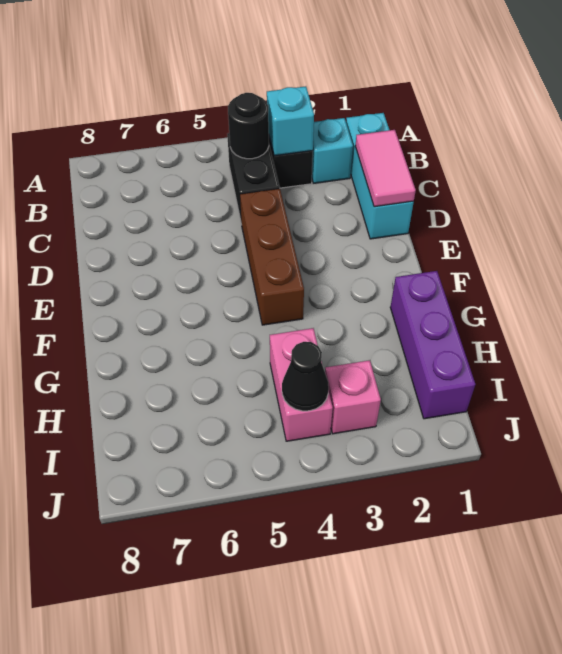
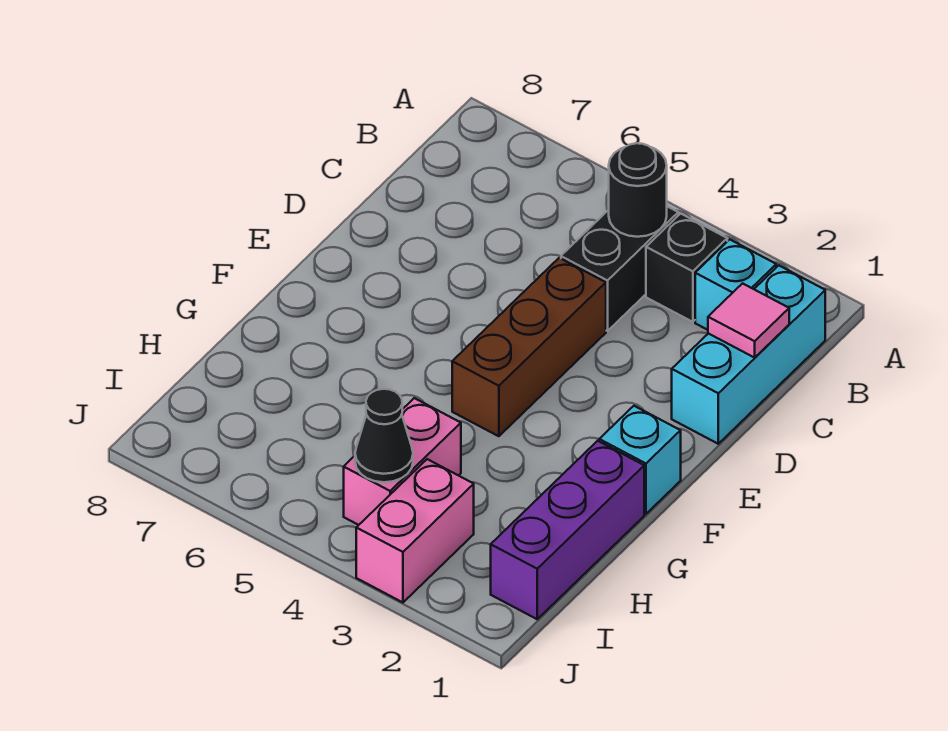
cyan 1x1 brick [267,86,314,156] -> cyan 1x1 brick moved to [599,406,681,514]
pink 1x2 tile [355,130,416,207] -> pink 1x1 tile [708,283,789,358]
pink 1x1 brick [325,360,381,434] -> pink 1x2 brick [356,459,474,602]

